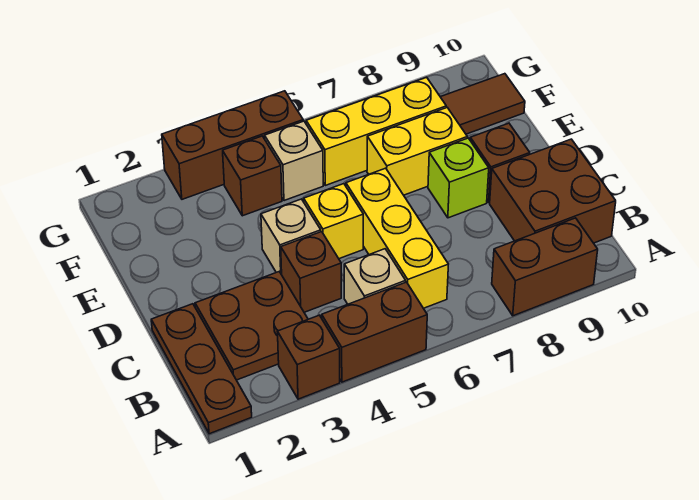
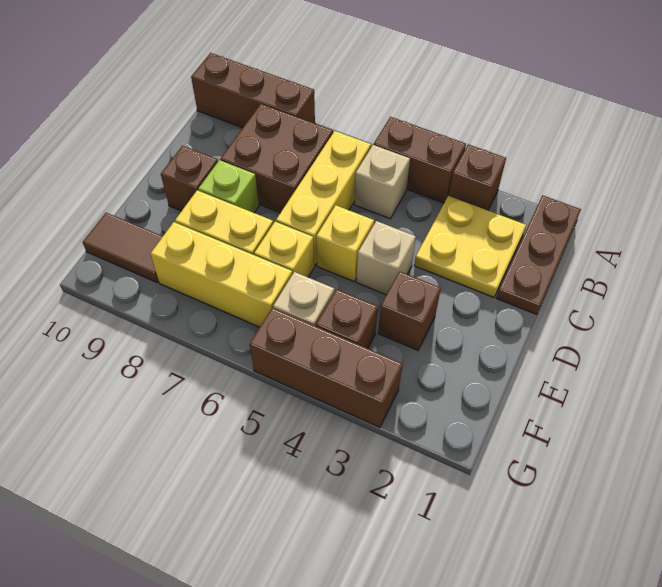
brown 1x2 brick [492,218,598,316] -> brown 1x3 brick [191,53,315,128]
brown 2x2 plate [195,272,308,380] -> yellow 2x2 plate [414,196,526,297]
brown 2x2 brick [490,139,616,243] -> brown 2x2 brick moved to [220,104,333,213]
brown 1x1 brick [281,232,341,312] -> brown 1x1 brick moved to [378,271,441,350]
none -> yellow 1x1 brick [254,222,314,277]

